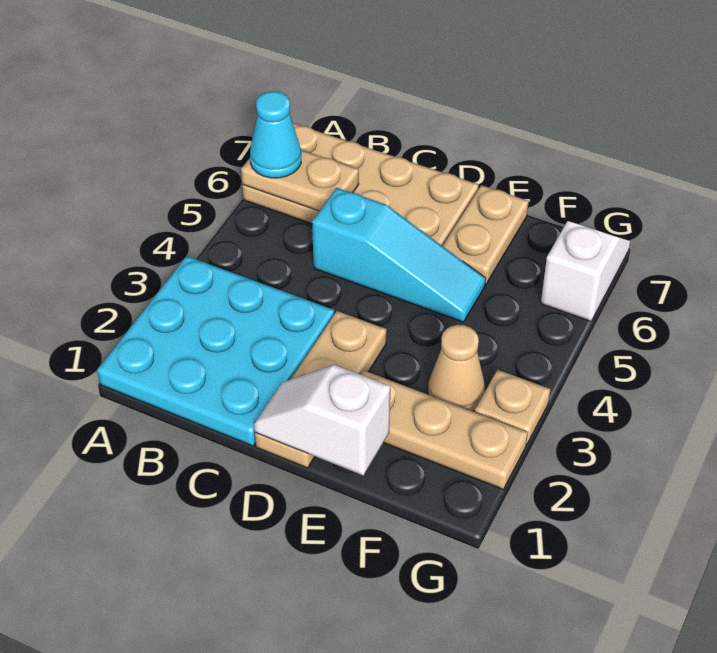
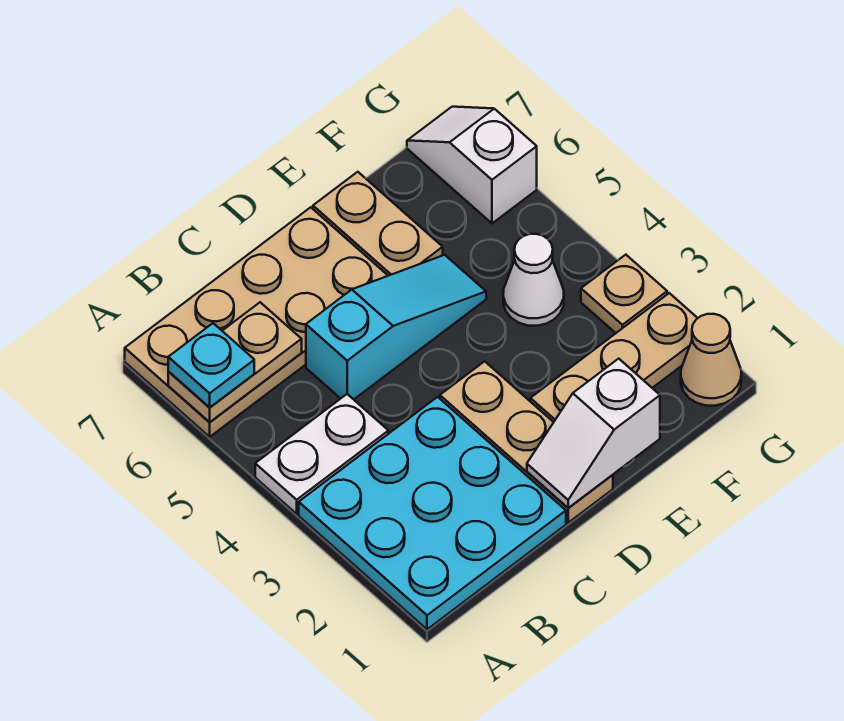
none -> white 1x2 plate [255,394,388,514]
cyan 1x1 cone [250,91,301,178] -> cyan 1x1 plate [168,323,254,408]
tan 1x1 cone [428,325,485,411] -> tan 1x1 cone moved to [681,314,741,406]
none -> white 1x1 cone [503,234,564,326]

